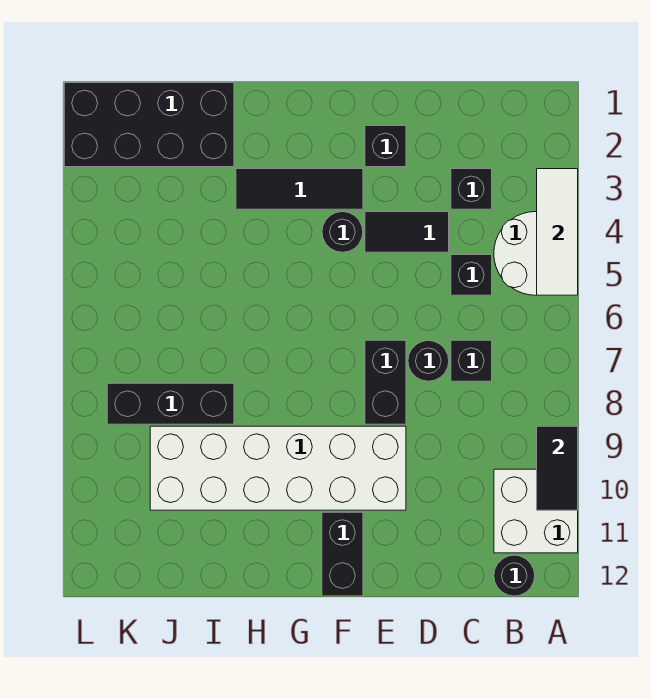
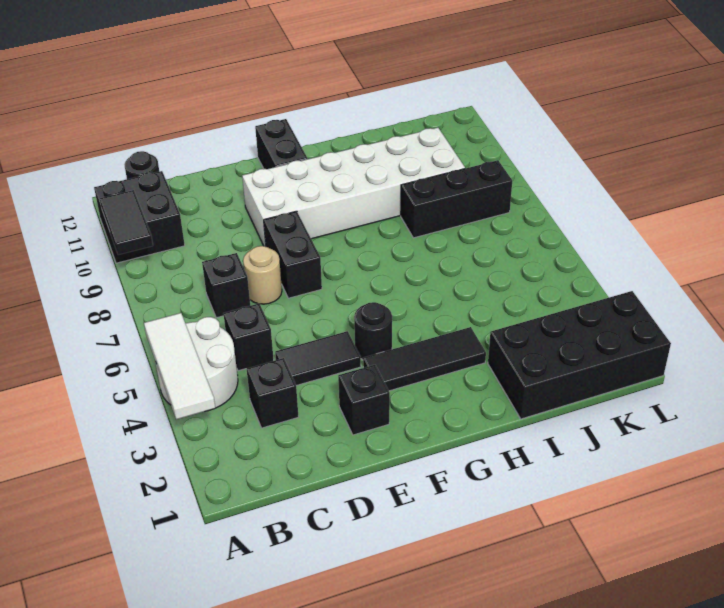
white 2x2 brick [494,469,578,553] -> black 2x2 brick [94,171,185,263]
black 1x1 round brick [408,340,449,381] -> tan 1x1 round brick [243,246,282,304]

